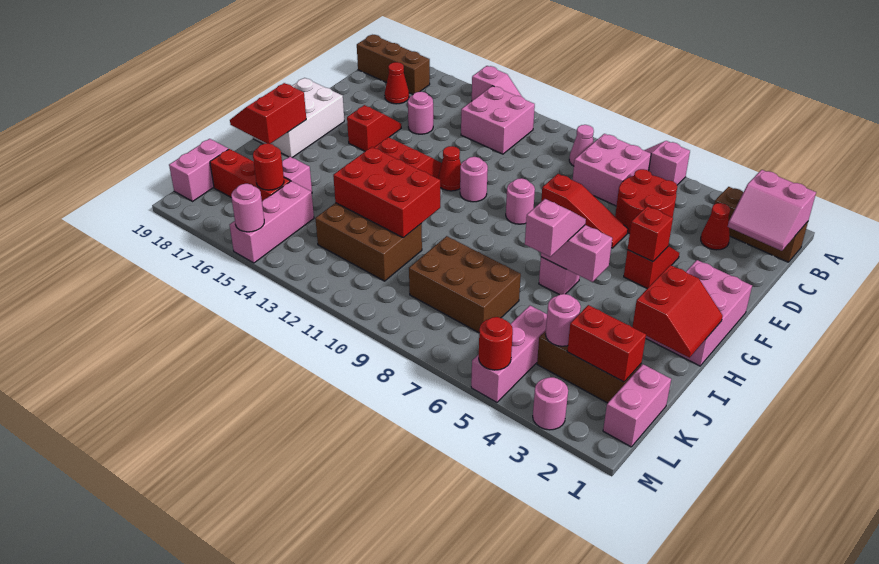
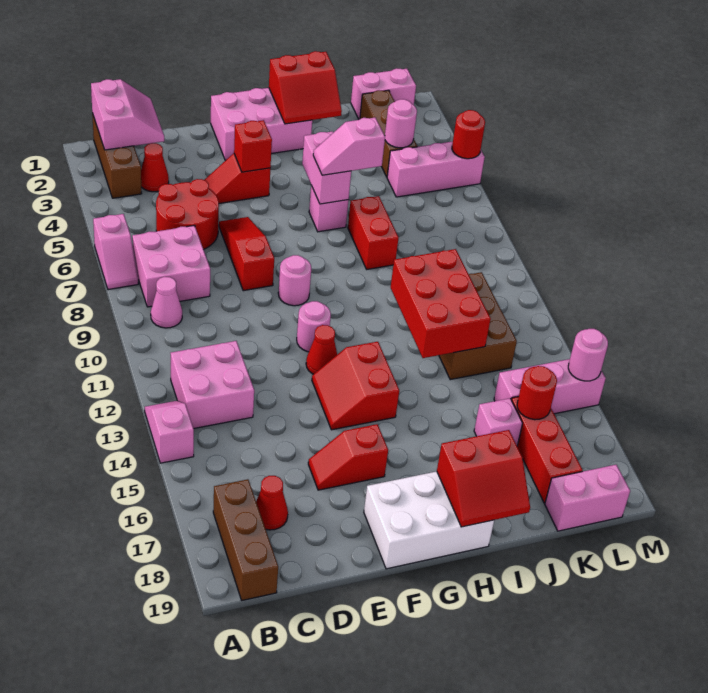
pink 1x1 round brick [408,92,433,134] -> none
red 2x2 slope [632,265,723,358] -> red 2x2 slope turned to [269,51,342,124]
brown 2x3 brick [409,236,521,333] -> none
red 1x2 brick [567,305,646,382] -> red 1x2 brick moved to [348,196,399,269]
pink 1x1 round brick [533,377,568,430] -> none

